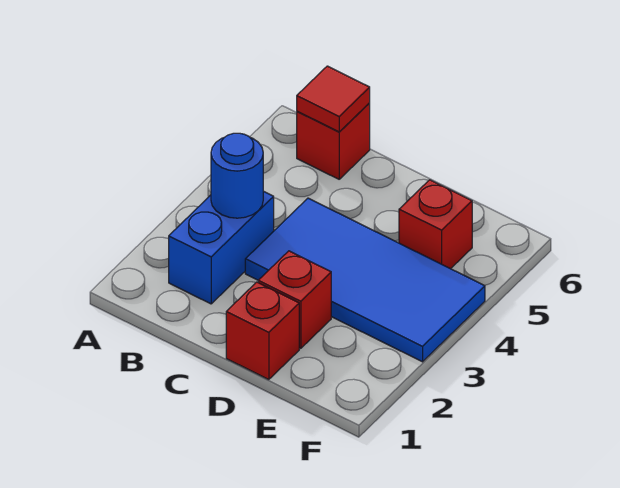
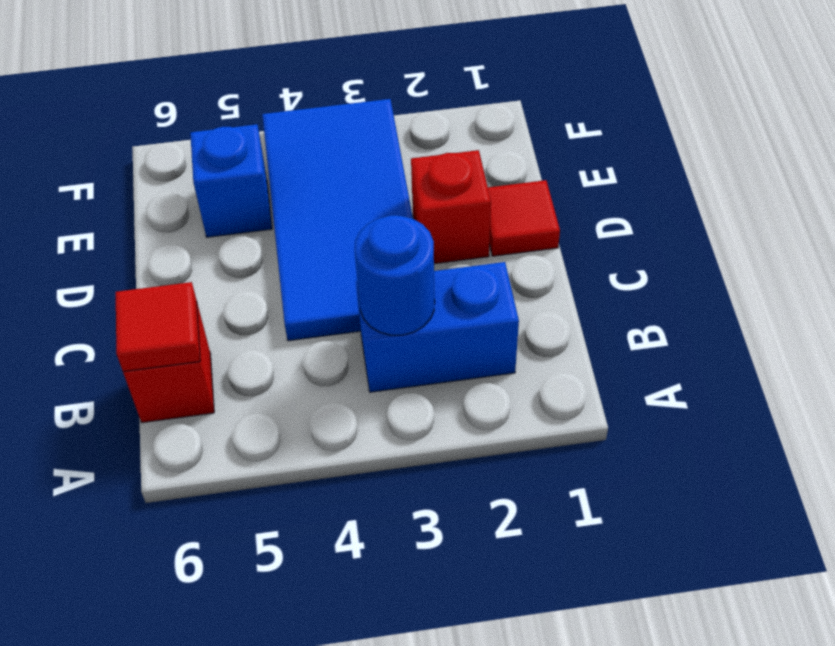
red 1x1 brick [226,282,299,380] -> red 1x1 tile [488,180,560,256]
red 1x1 brick [399,180,472,269] -> blue 1x1 brick [190,124,272,237]

